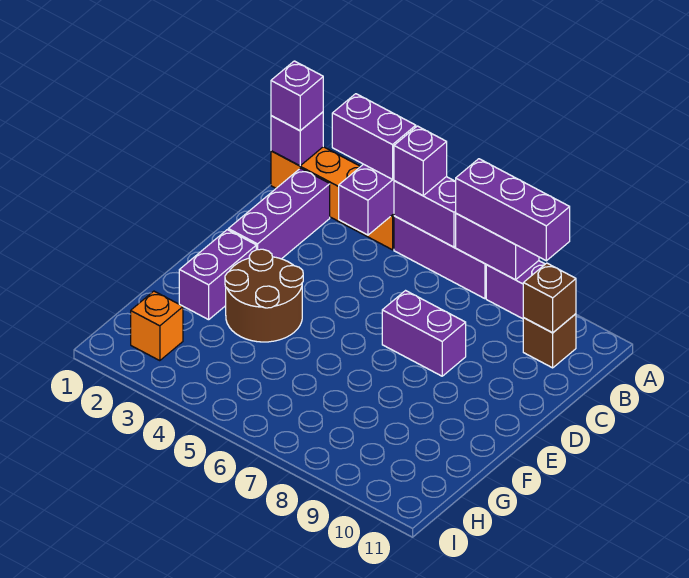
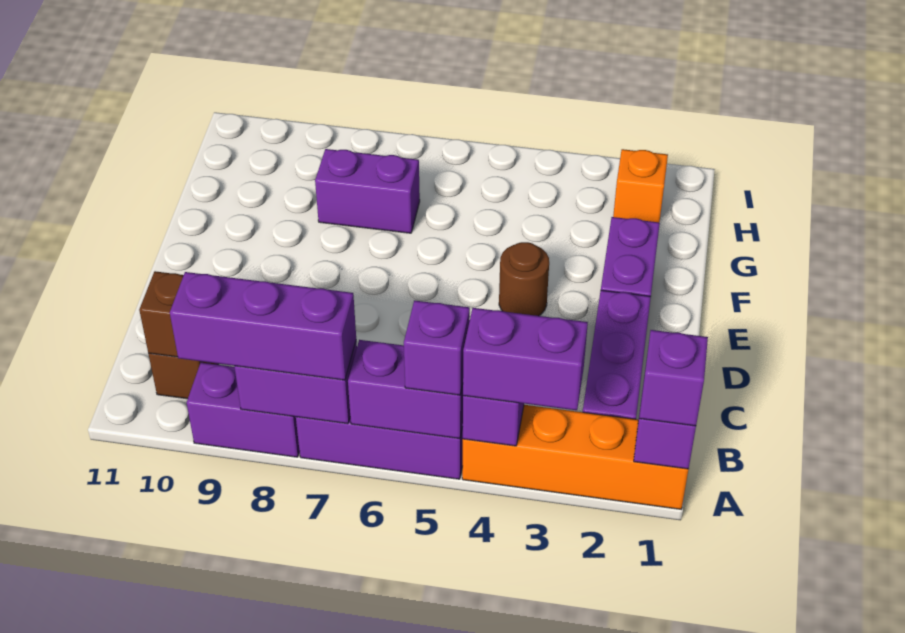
purple 1x2 brick [382,291,466,376] -> purple 1x2 brick moved to [315,149,420,233]
brown 2x2 round brick [225,249,303,342] -> brown 1x1 round brick [499,242,549,316]

